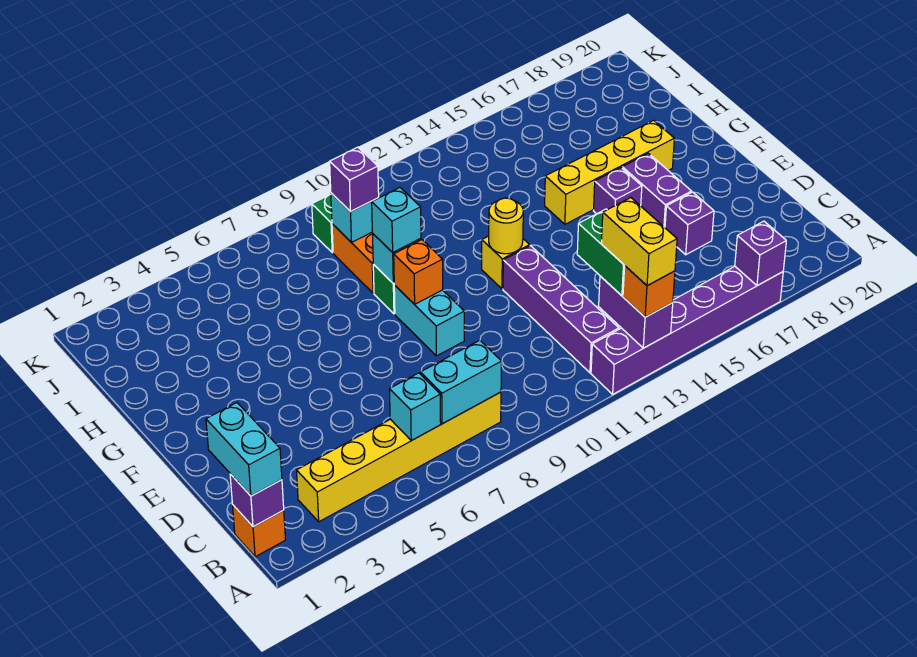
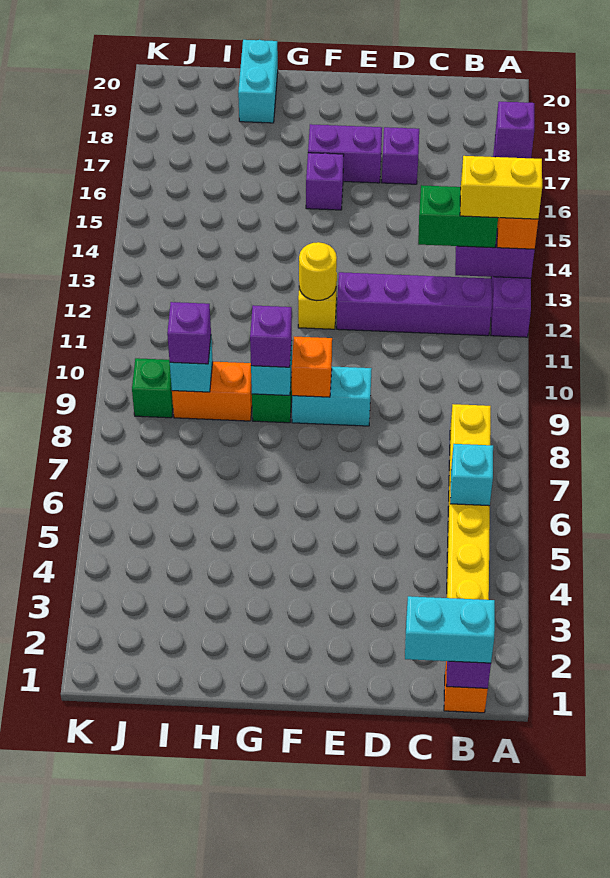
cyan 1x2 brick [420,340,502,424] -> cyan 1x2 brick moved to [238,40,278,123]
cyan 1x1 brick [372,188,421,252] -> purple 1x1 brick [250,305,292,367]
yellow 1x4 brick [545,120,674,224] -> none

